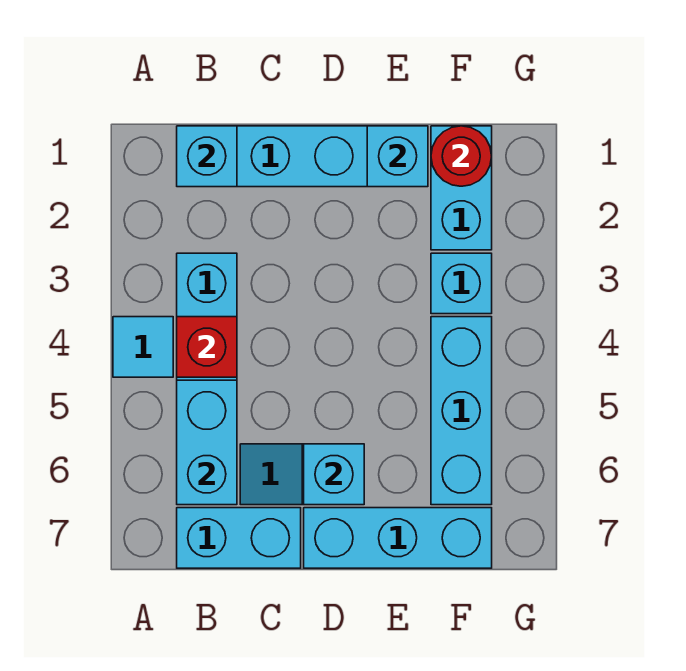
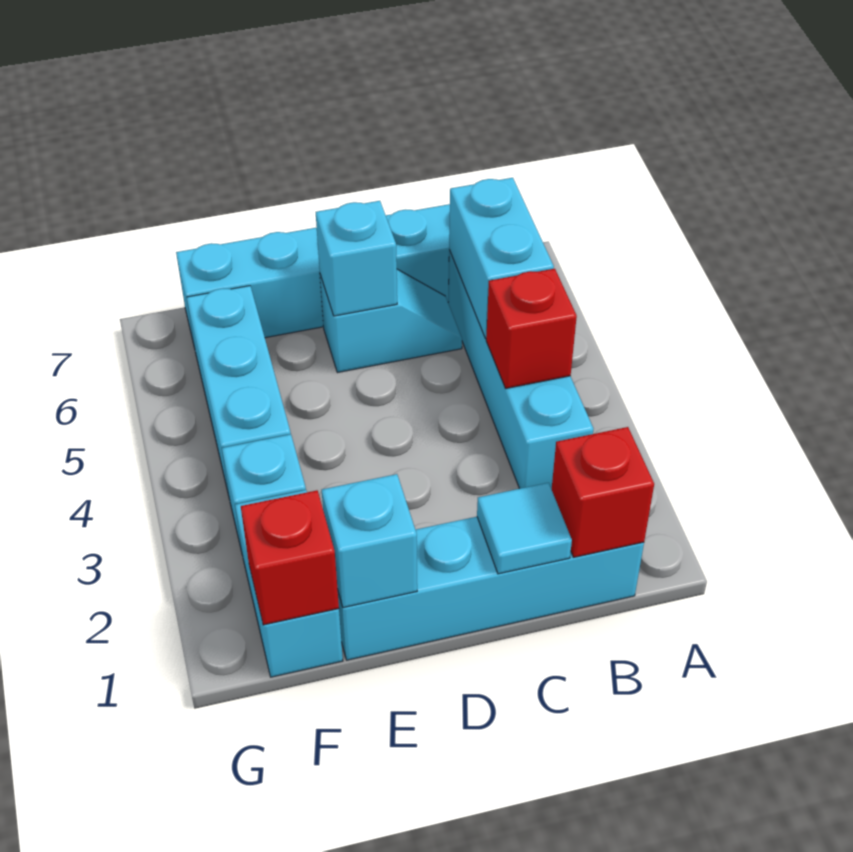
cyan 1x1 tile [113,317,173,377] -> cyan 1x1 tile moved to [477,483,572,574]
cyan 1x1 brick [177,126,237,187] -> red 1x1 brick [552,427,654,557]
red 1x1 round brick [431,126,492,186] -> red 1x1 brick [241,490,339,625]

